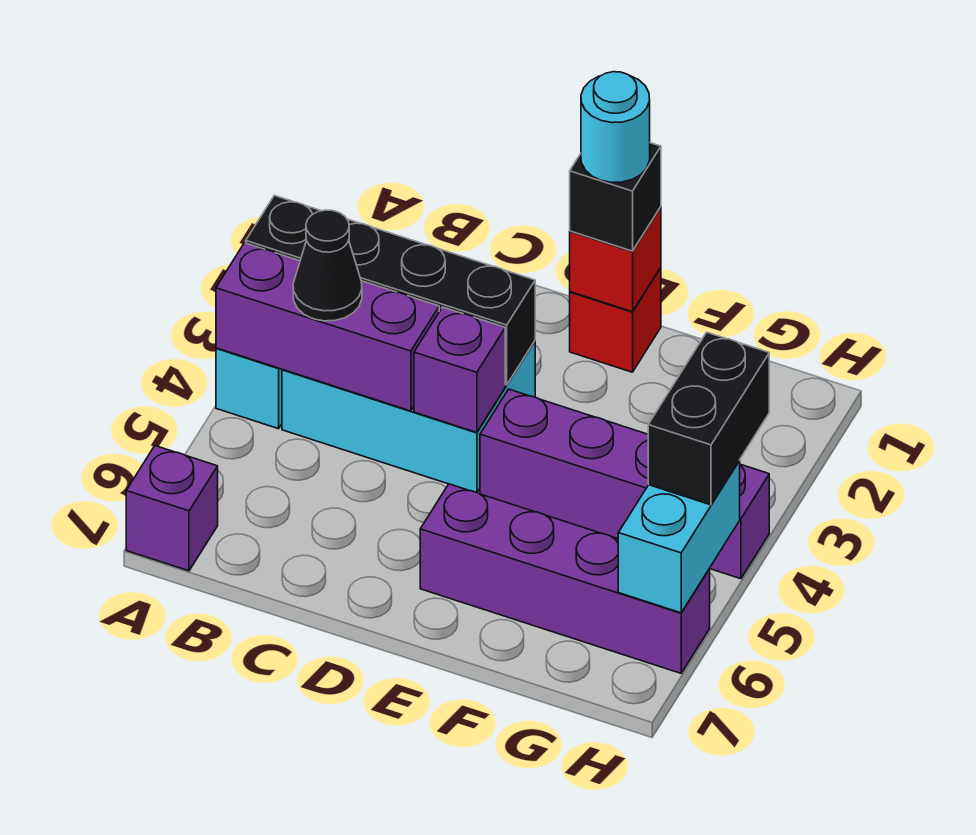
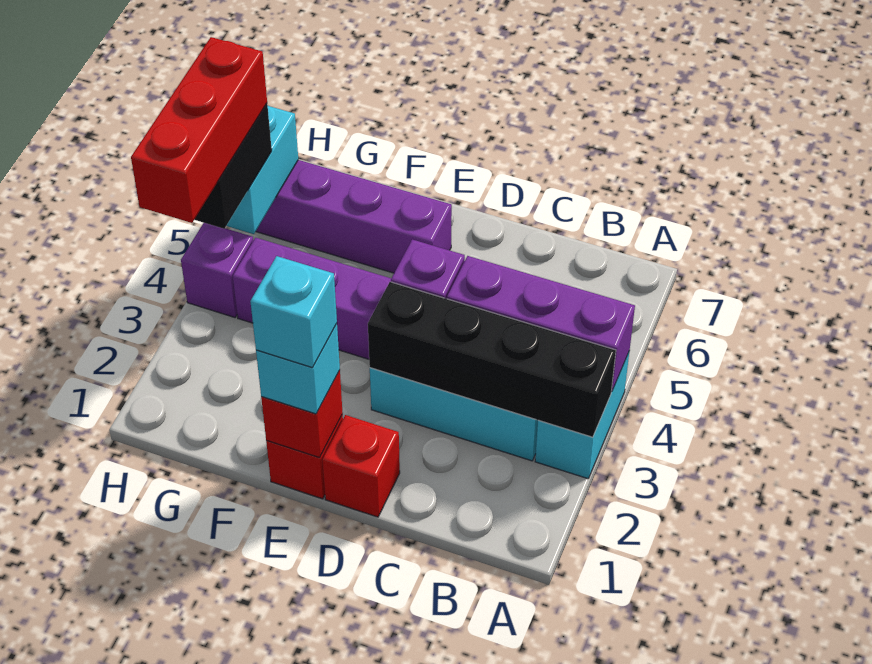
purple 1x1 brick [126,446,218,571] -> none
black 1x1 cone [293,210,362,321] -> none
none -> red 1x1 brick [322,415,400,517]
black 1x1 brick [570,143,661,251] -> cyan 1x1 brick [256,324,340,414]
cyan 1x1 round brick [581,72,650,183] -> cyan 1x1 brick [250,256,337,368]
none -> red 1x3 brick [131,37,267,223]

